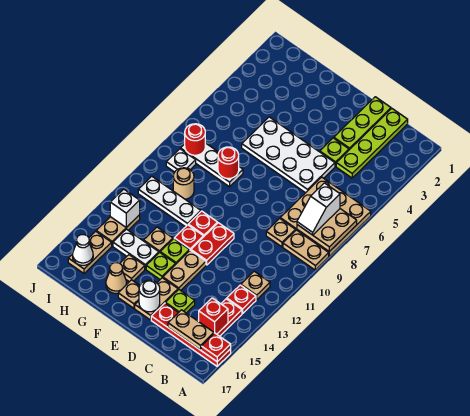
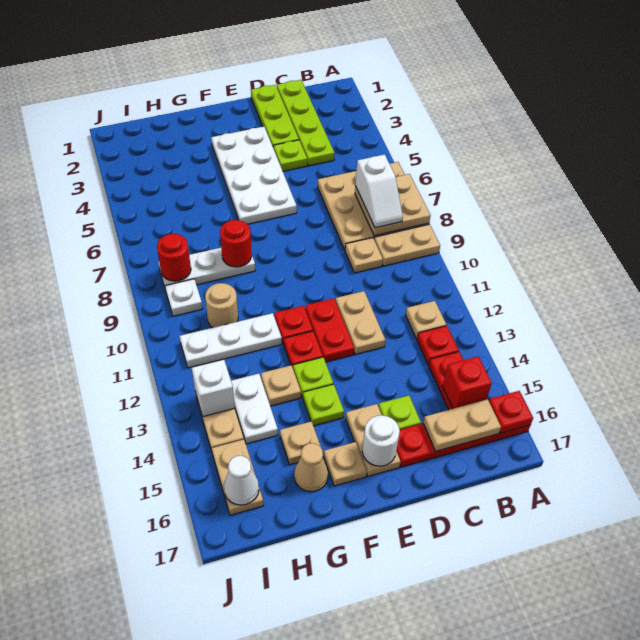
white 2x4 plate [242,117,335,193] -> white 2x4 plate turned to [211,127,297,224]
tan 1x2 plate [163,250,206,290] -> tan 1x2 plate moved to [336,291,385,354]
white 1x2 plate [113,229,159,269] -> white 1x2 plate turned to [231,374,278,444]

